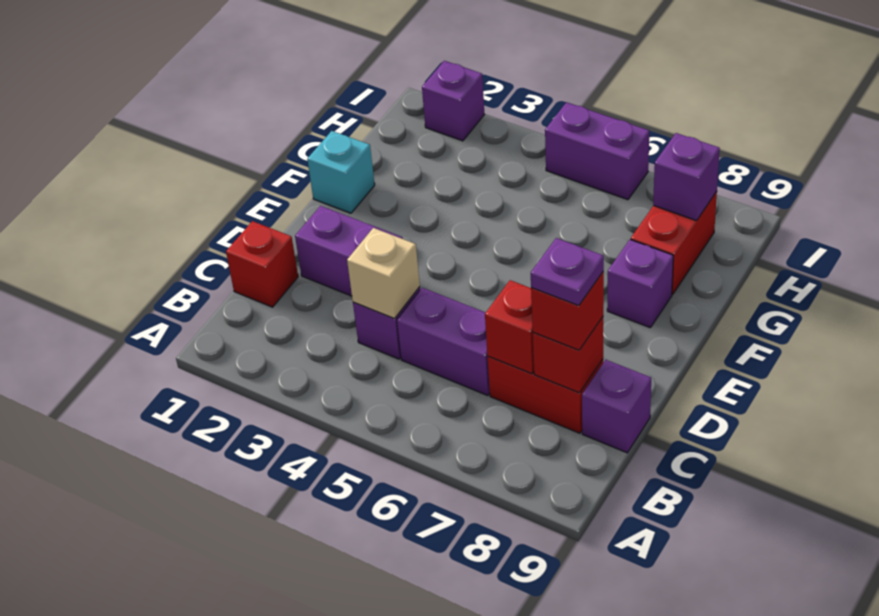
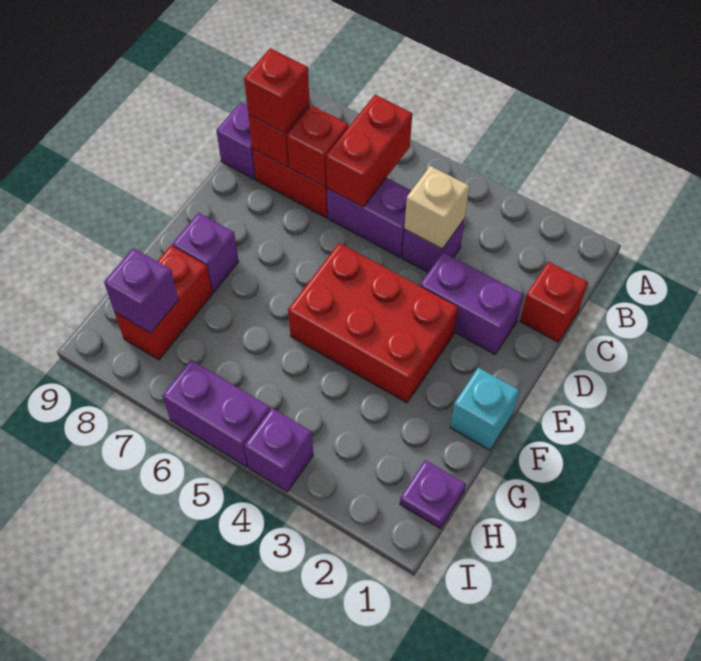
none -> red 1x2 brick [326,95,412,207]
purple 1x1 plate [531,238,604,306] -> purple 1x1 plate moved to [400,460,466,529]
none -> red 2x3 brick [288,243,458,403]
purple 1x1 brick [422,61,484,141] -> purple 1x1 brick moved to [244,408,313,492]

